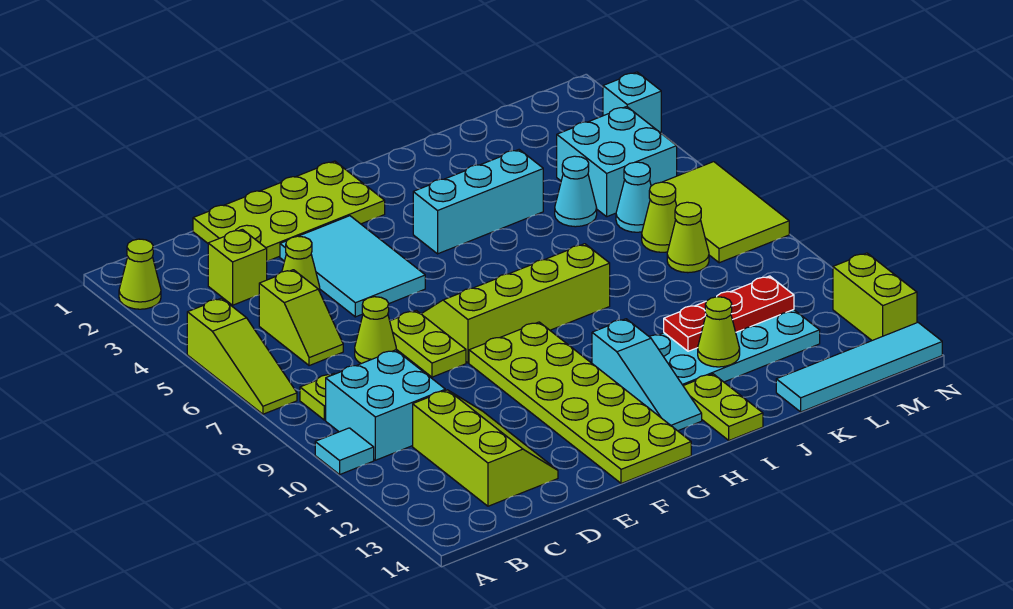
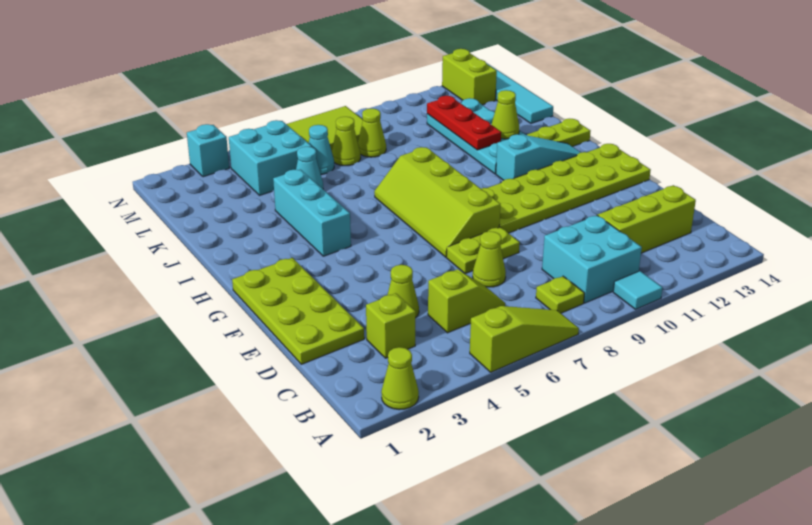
cyan 2x3 tile [280,216,425,317] -> none
lime 1x2 brick [833,253,917,340] -> lime 1x2 brick turned to [442,49,497,105]

